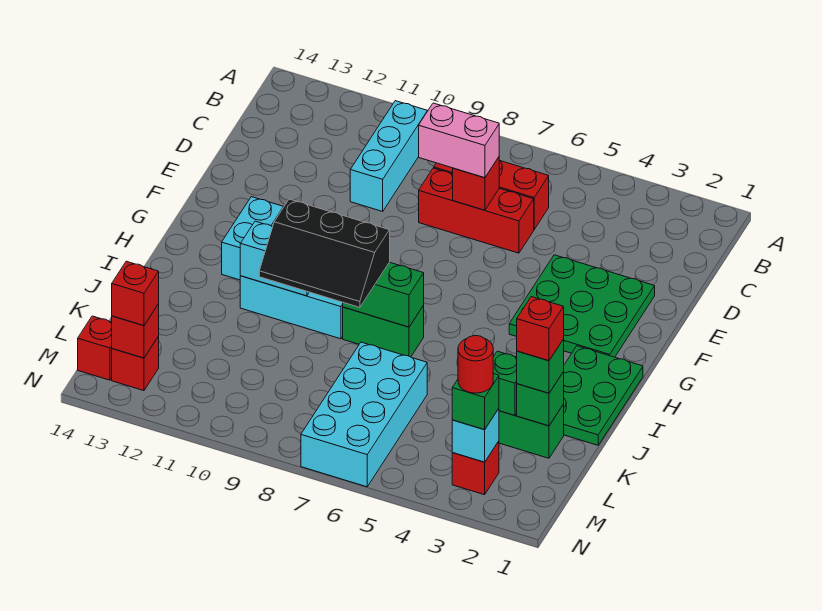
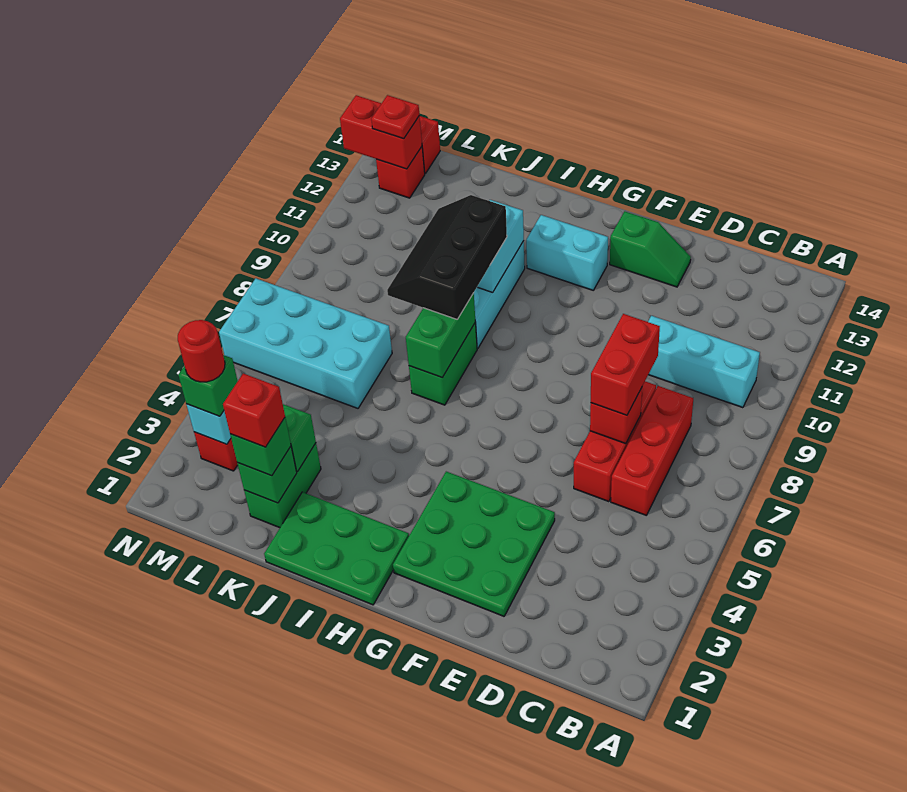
pink 1x2 brick [419,103,499,178] -> red 1x2 brick [591,314,660,415]
none -> green 1x2 slope [610,211,691,287]
red 1x1 brick [112,304,159,358] -> red 1x2 brick [340,95,422,169]
red 1x1 brick [112,261,159,326] -> red 1x1 plate [371,95,419,139]

